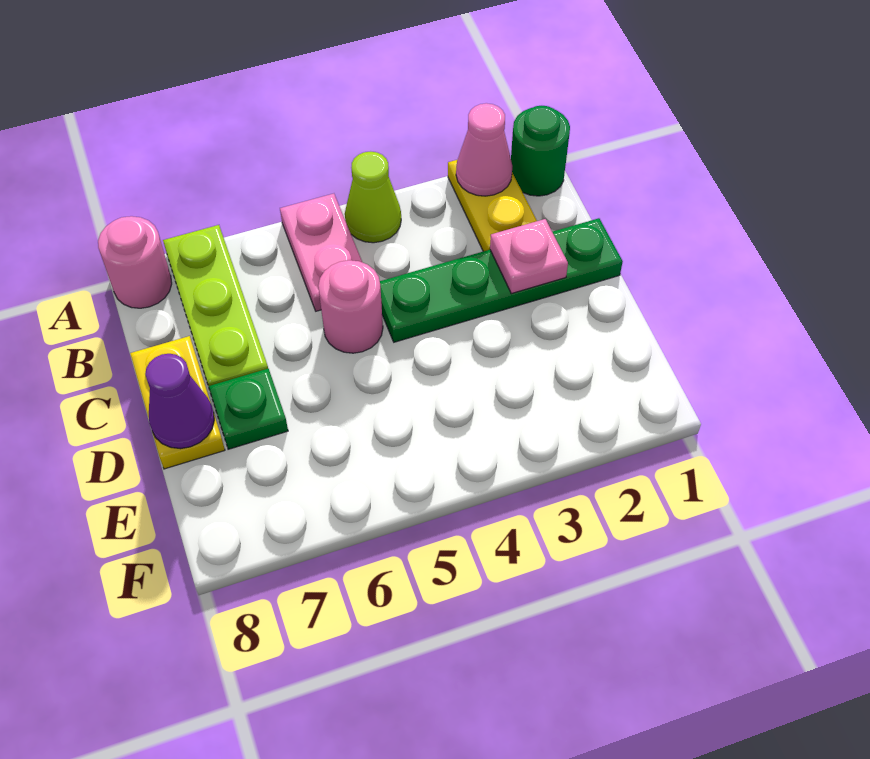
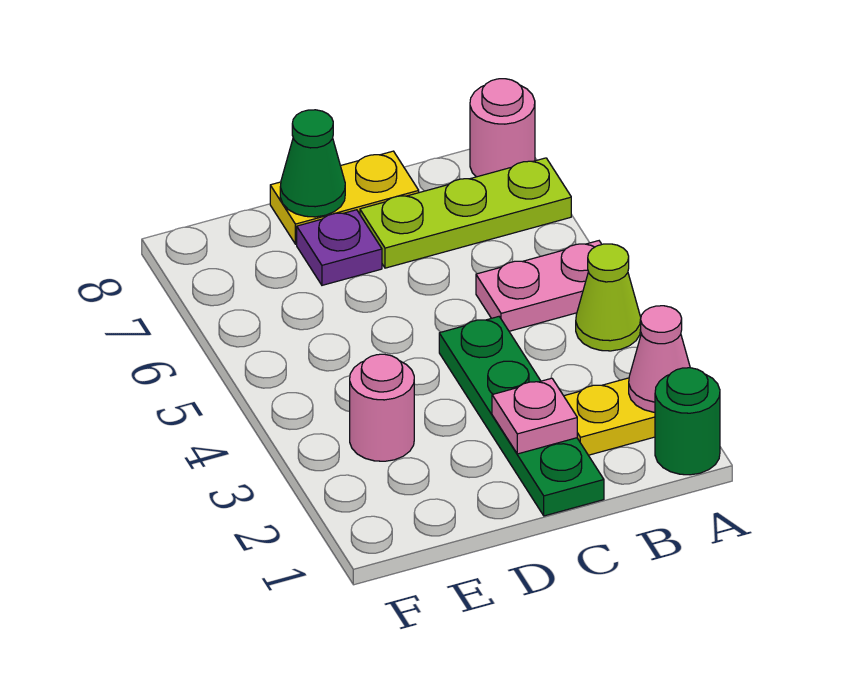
pink 1x1 round brick [318,260,383,353] -> pink 1x1 round brick moved to [350,354,414,461]
green 1x1 plate [209,368,288,449] -> purple 1x1 plate [297,210,382,285]
purple 1x1 cone [145,354,214,449] -> green 1x1 cone [280,110,345,217]

